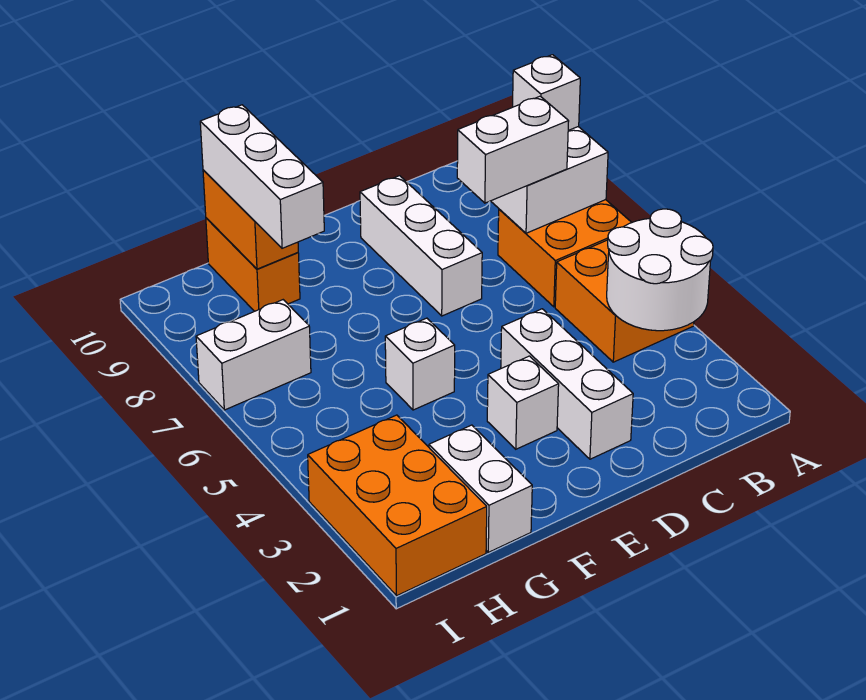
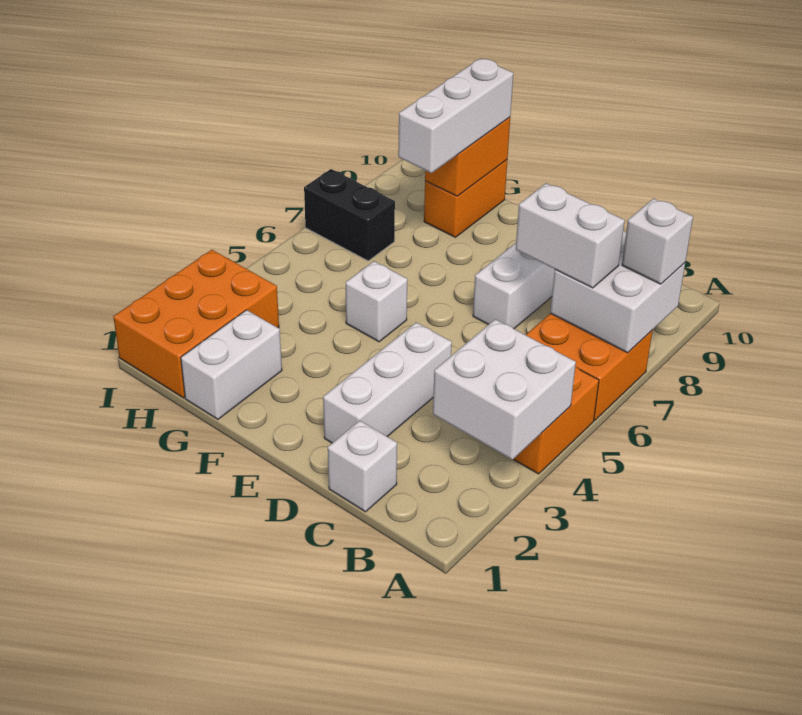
white 2x2 round brick [607,209,713,331] -> white 2x2 brick [433,319,576,460]
white 1x1 brick [487,356,559,449] -> white 1x1 brick moved to [328,420,397,512]
white 1x2 brick [196,300,311,410] -> black 1x2 brick [304,169,395,261]

